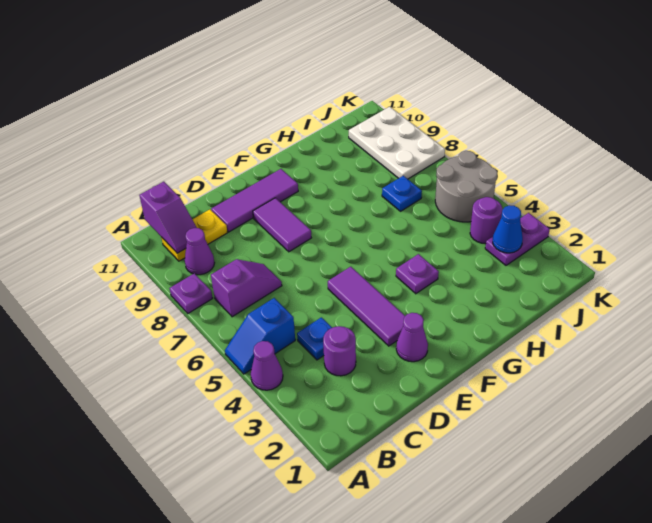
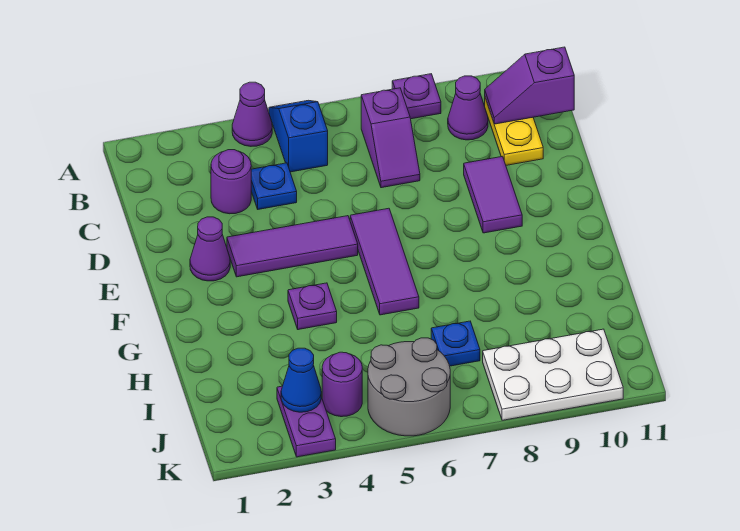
purple 1x3 tile [211,169,298,232] -> purple 1x3 tile moved to [350,208,419,315]
purple 1x2 tile [253,198,311,252] -> purple 1x2 tile turned to [464,156,522,233]

